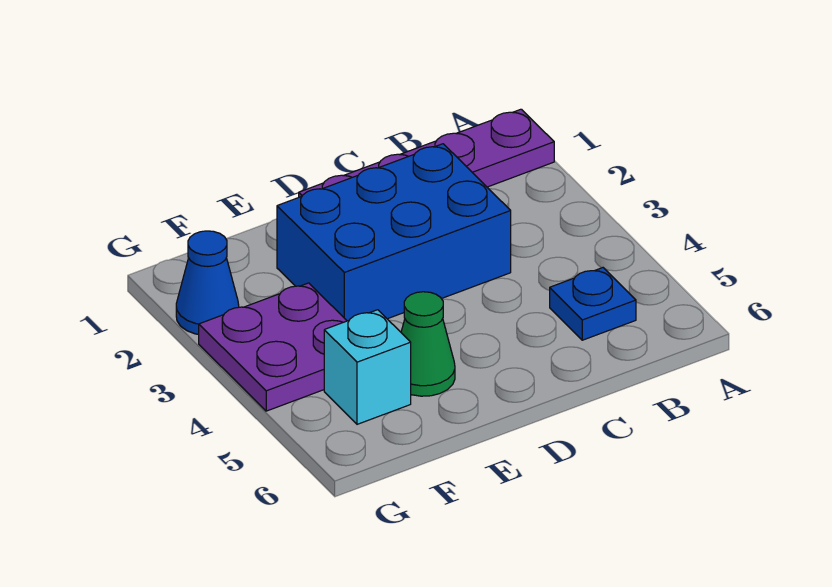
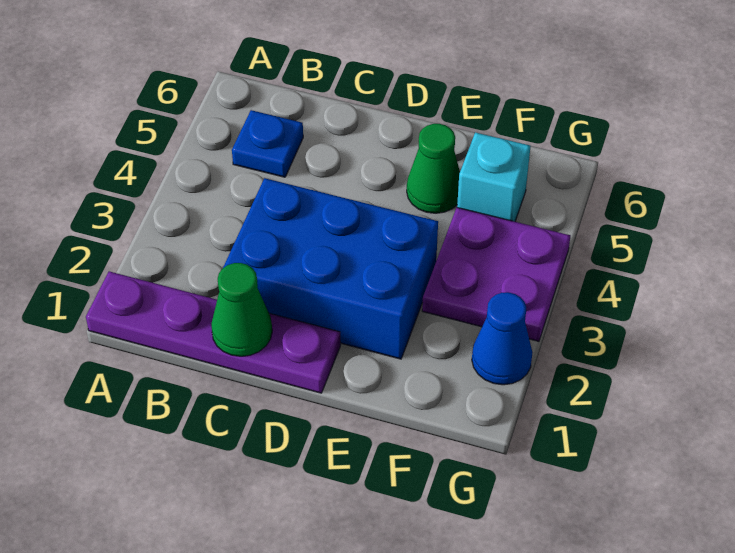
none -> green 1x1 cone [211,263,272,356]

